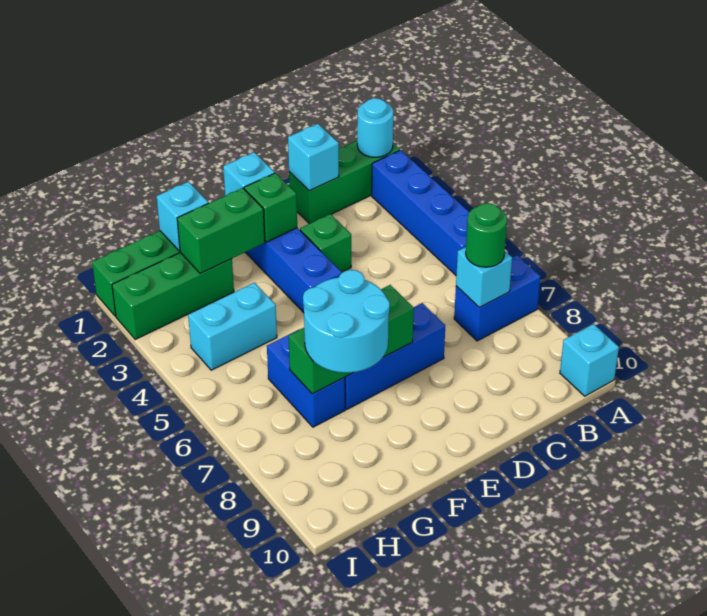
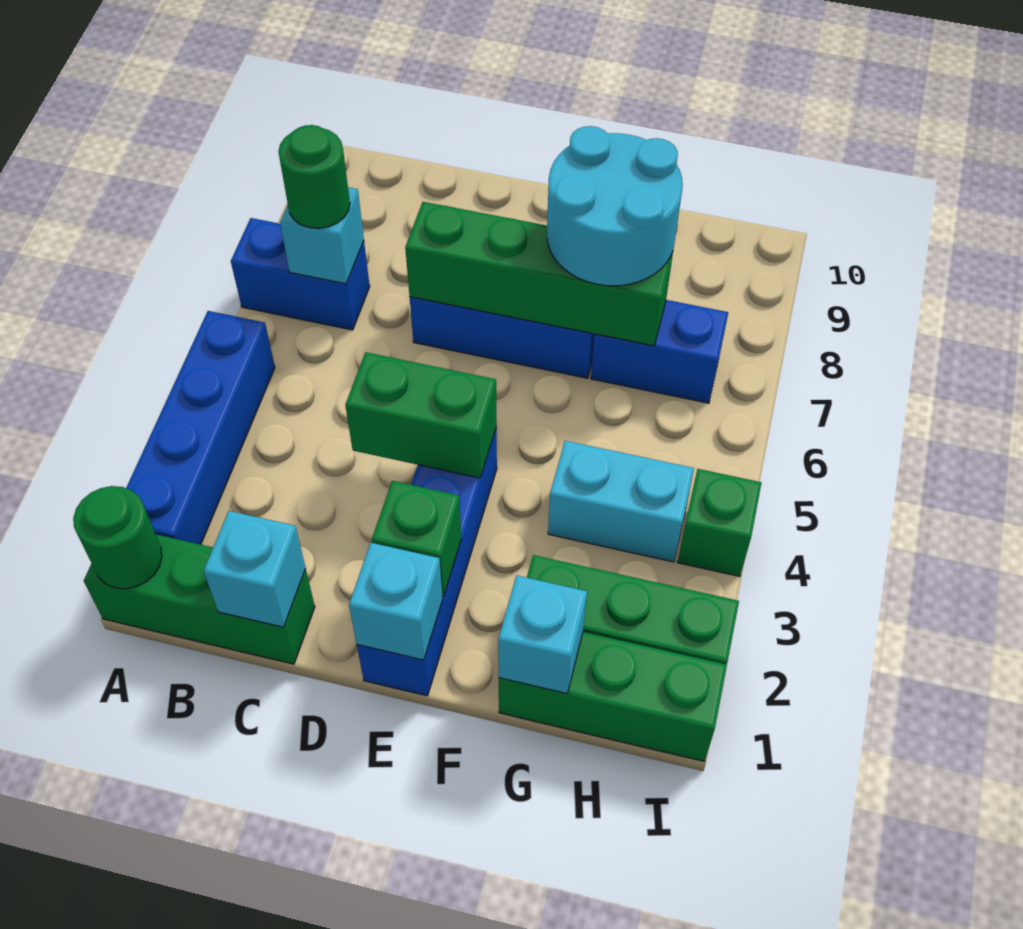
cyan 1x1 round brick [357,98,393,157] -> green 1x1 round brick [73,486,162,589]
cyan 1x1 brick [560,324,619,396] -> none
green 1x1 brick [300,214,351,272] -> green 1x1 brick moved to [677,469,761,576]
green 1x3 brick [289,285,414,394] -> green 1x4 brick [405,202,673,346]
green 1x2 brick [177,188,265,274] -> green 1x2 brick moved to [345,352,497,478]
blue 1x2 brick [267,330,345,427] -> blue 1x2 brick turned to [591,300,728,403]

